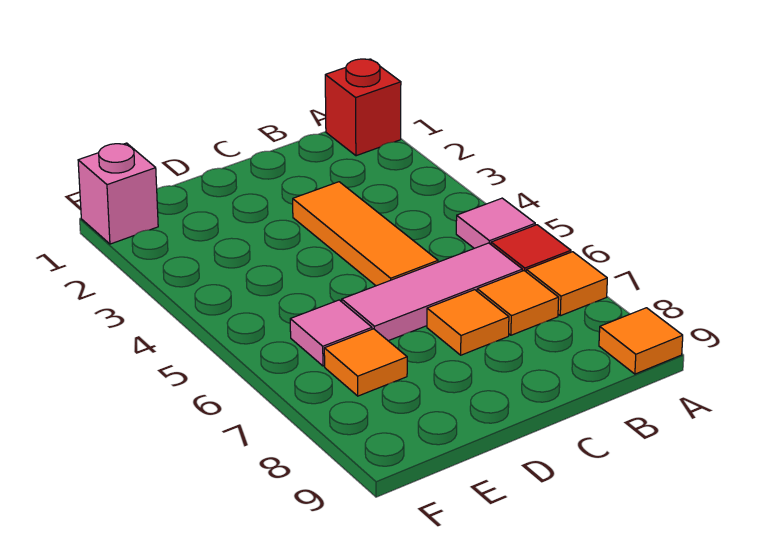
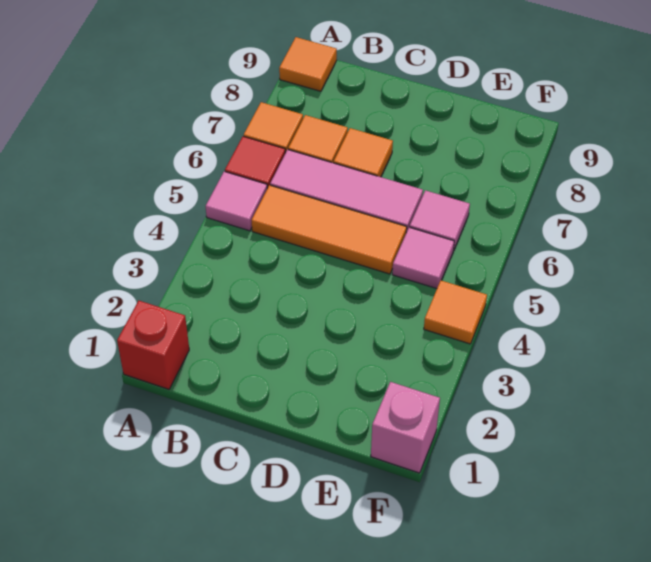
orange 1x3 tile [293,182,438,286] -> orange 1x3 tile turned to [251,185,407,274]
none -> pink 1x1 tile [392,227,454,289]
orange 1x1 tile [324,329,407,396] -> orange 1x1 tile moved to [424,280,487,344]

